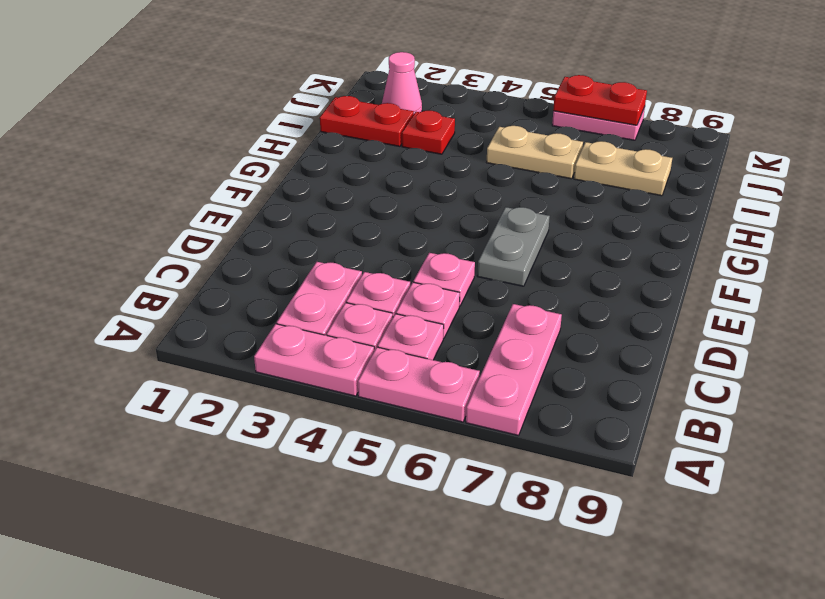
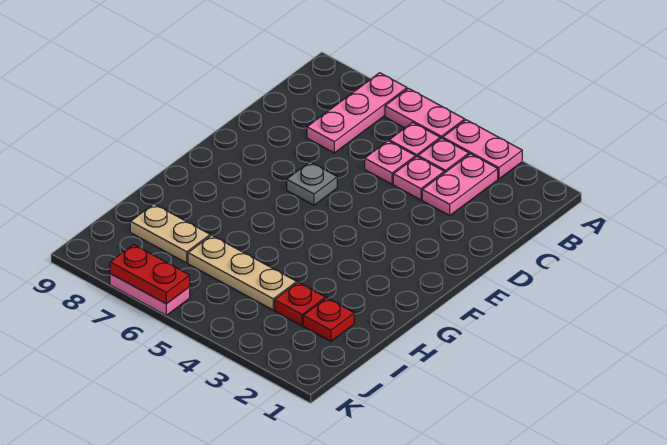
pink 1x1 plate [413,253,475,306] -> none
grey 1x2 plate [477,207,550,286] -> grey 1x1 plate [287,162,337,205]
red 1x2 plate [320,96,414,146] -> red 1x1 plate [303,298,354,341]
tan 1x2 plate [487,126,583,179] -> tan 1x3 plate [188,235,297,310]
pink 1x1 cone [382,52,422,113] -> none

